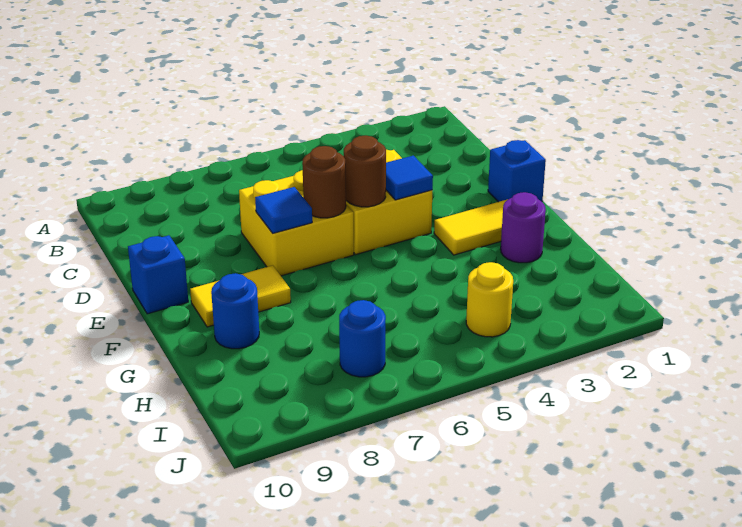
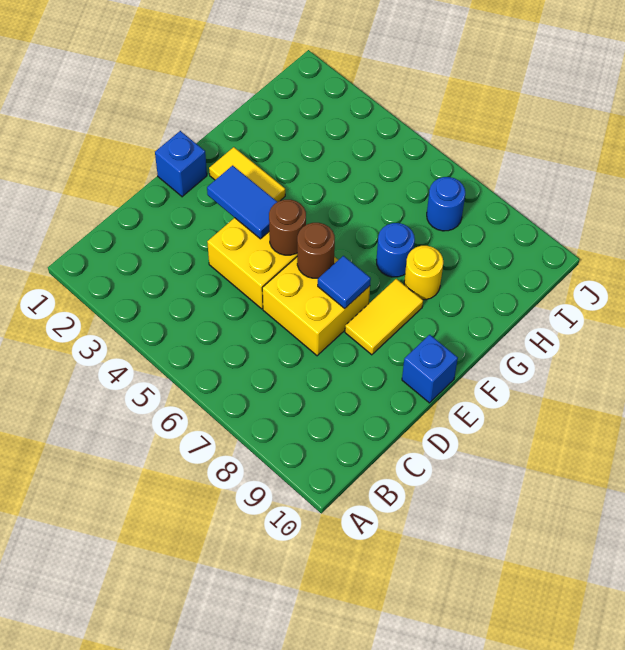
blue 1x1 tile [386,156,433,200] -> blue 1x2 tile [207,165,277,239]
yellow 1x2 tile [190,265,291,327] -> yellow 1x2 tile turned to [345,279,423,355]
purple 1x1 round brick [501,192,546,263] -> none
blue 1x1 round brick [211,273,259,349] -> blue 1x1 round brick moved to [376,223,415,277]
yellow 1x1 round brick [466,262,513,337] -> yellow 1x1 round brick moved to [404,246,443,300]

